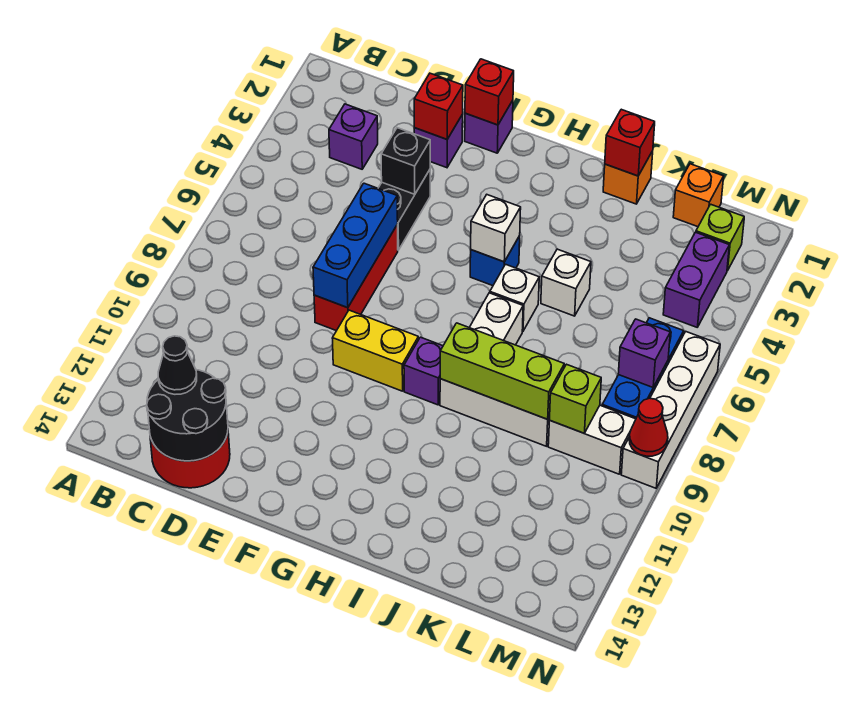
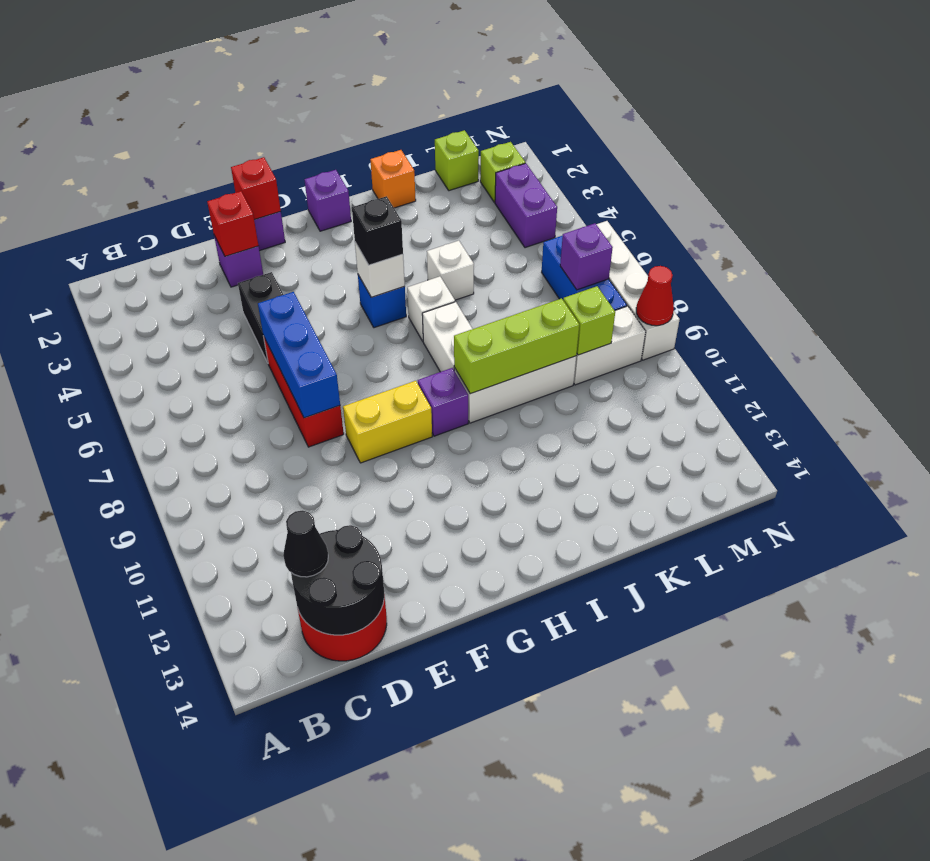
purple 1x1 brick [329,104,378,169] -> purple 1x1 brick moved to [304,170,351,231]
black 1x1 brick [381,128,430,194] -> black 1x1 brick moved to [352,196,403,265]
red 1x1 brick [605,109,655,176] -> none
orange 1x1 brick [673,164,724,227] -> lime 1x1 brick [435,130,479,191]

